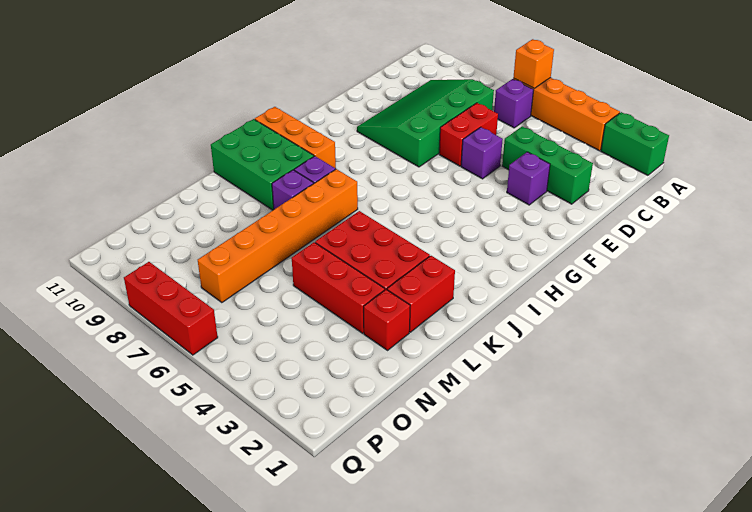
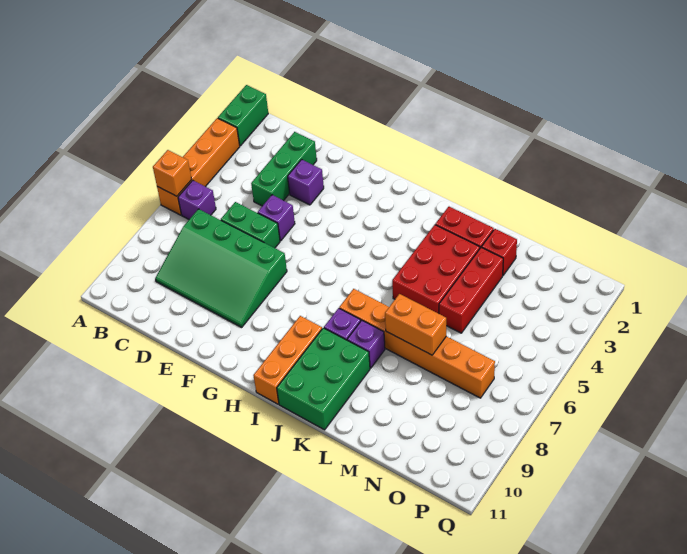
red 1x2 brick [439,103,498,166] -> green 1x2 brick [221,202,280,248]
none -> orange 1x2 brick [385,294,446,355]
red 1x3 brick [124,262,218,355] -> none

